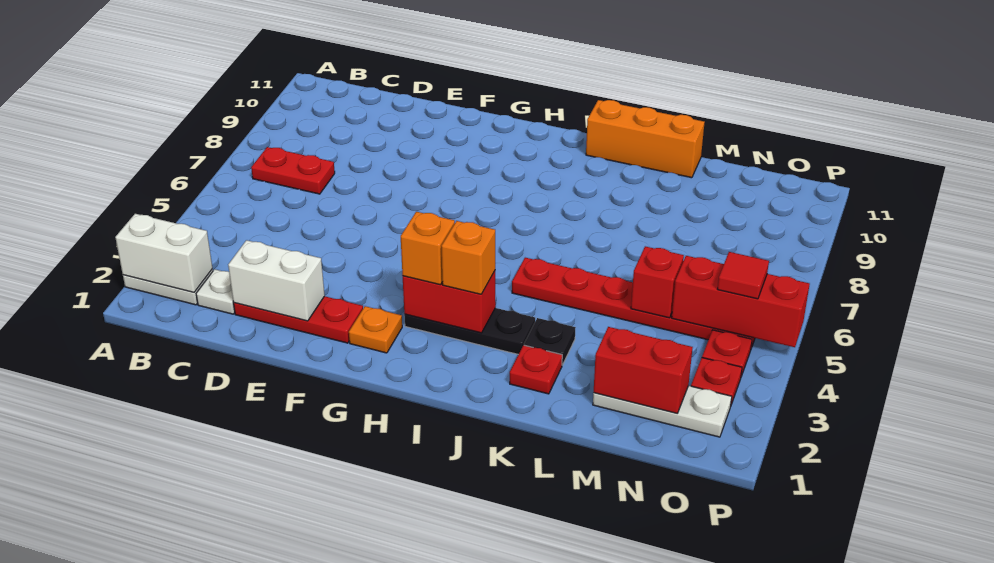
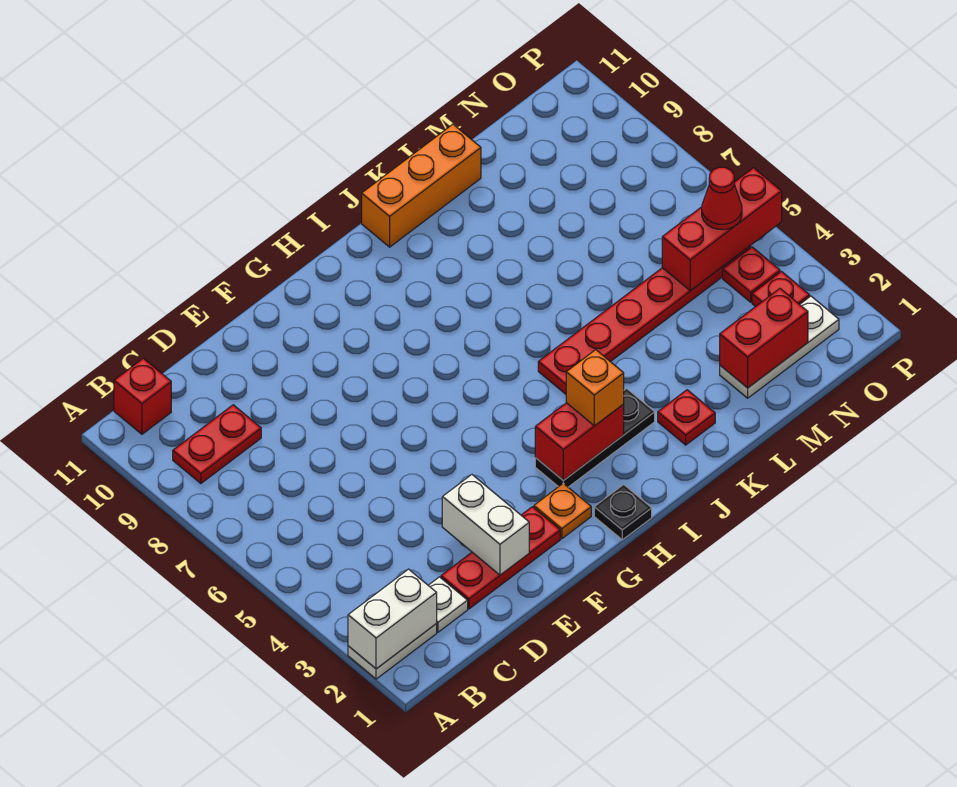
red 1x2 plate [251,147,335,194] -> red 1x2 plate moved to [173,405,261,483]
white 1x2 brick [228,240,325,321] -> white 1x2 brick turned to [442,475,529,575]
orange 1x1 brick [401,212,455,285] -> none
black 1x1 plate [524,318,576,365] -> black 1x1 plate moved to [594,485,652,540]
red 1x1 brick [631,246,684,318] -> red 1x1 brick moved to [114,358,171,434]
red 1x1 tile [718,252,769,299] -> red 1x1 cone [702,167,742,230]

